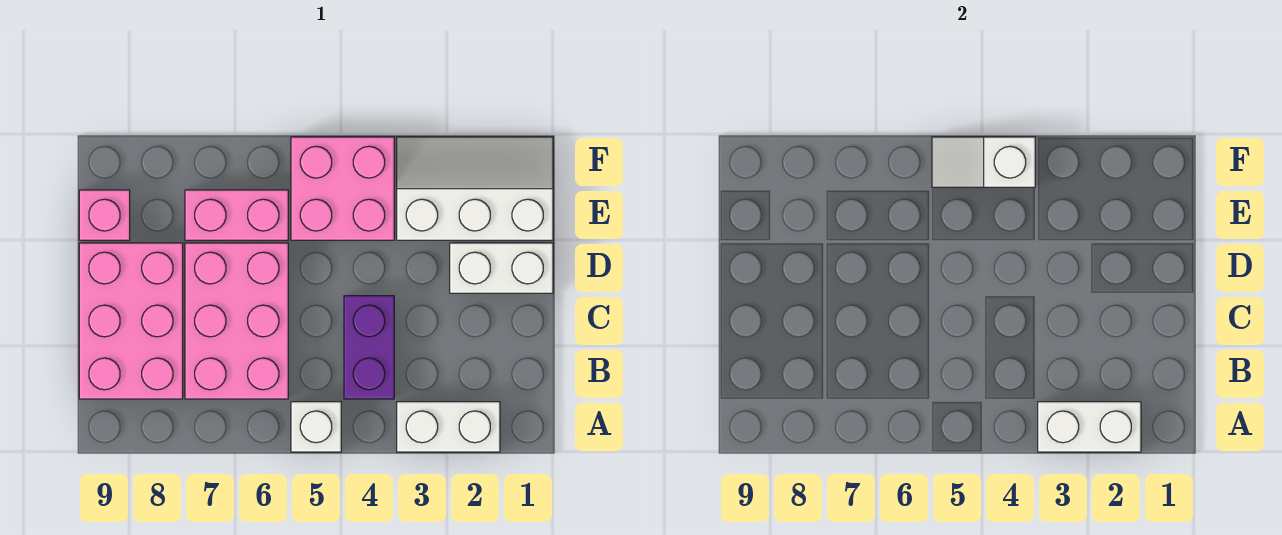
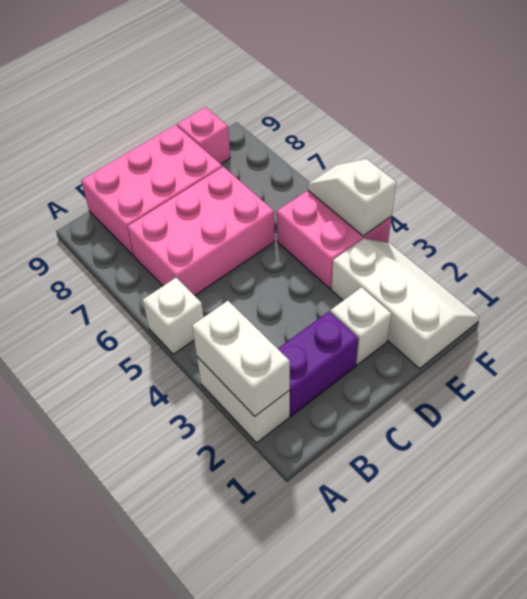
purple 1x2 brick [344,296,394,399] -> purple 1x2 brick moved to [278,311,359,416]
white 1x2 brick [450,243,553,293] -> white 1x1 brick [331,287,391,365]
pink 1x2 brick [185,190,288,240] -> none

